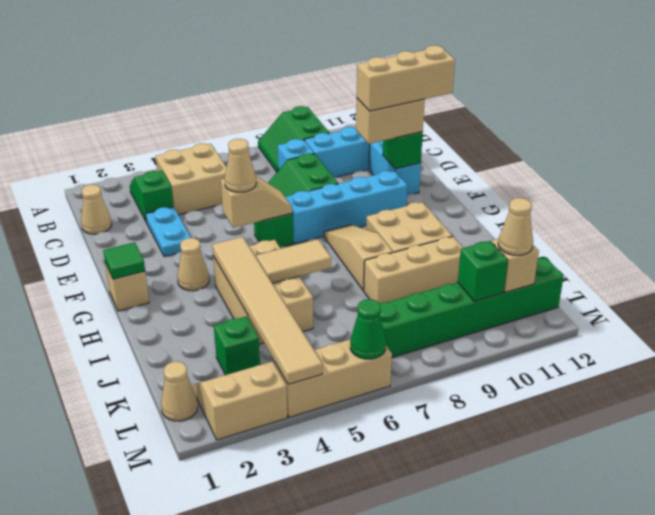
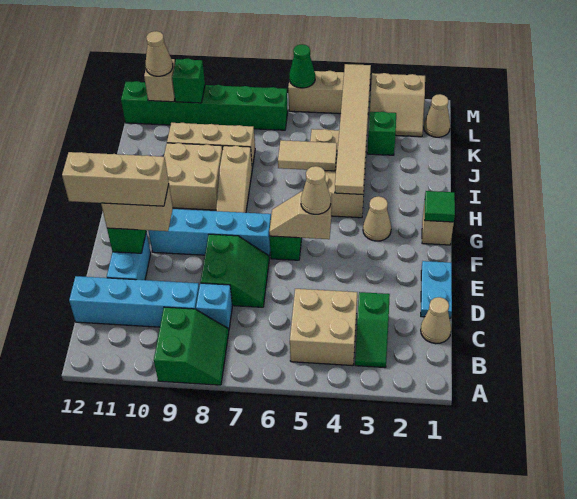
cyan 1x2 plate [146,207,191,257] -> cyan 1x2 plate moved to [421,261,452,318]

